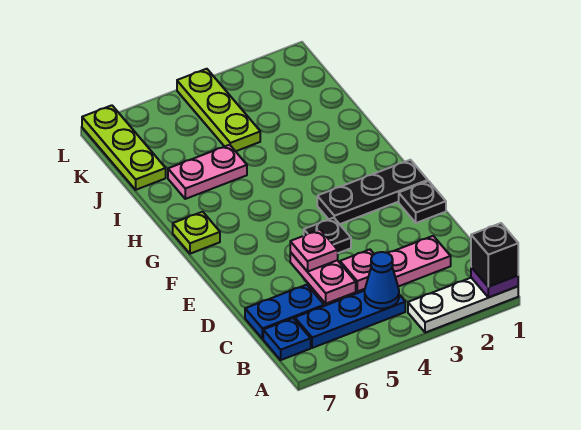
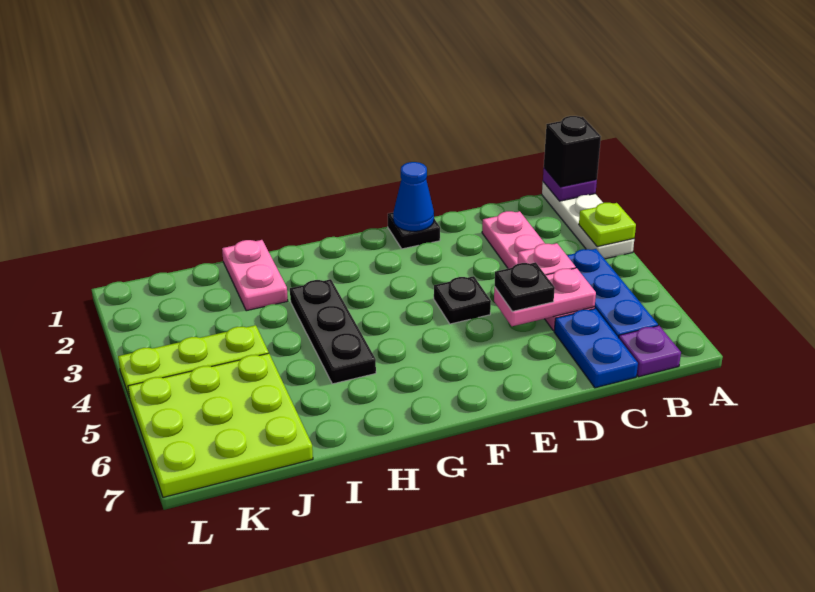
blue 1x1 cone [365,252,399,309] -> blue 1x1 cone moved to [393,162,434,231]
blue 1x1 plate [263,318,311,360] -> purple 1x1 plate [619,326,681,377]
pink 1x1 plate [290,230,338,272] -> black 1x1 plate [495,262,555,311]
black 1x3 plate [317,160,428,224] -> black 1x3 plate moved to [290,279,376,384]
lime 1x1 plate [173,212,220,254] -> lime 1x1 plate moved to [579,203,636,247]
pink 1x2 plate [168,145,247,199] -> pink 1x2 plate moved to [222,240,288,311]
lime 1x3 plate [82,105,166,190] -> lime 3x3 plate [128,353,313,497]

